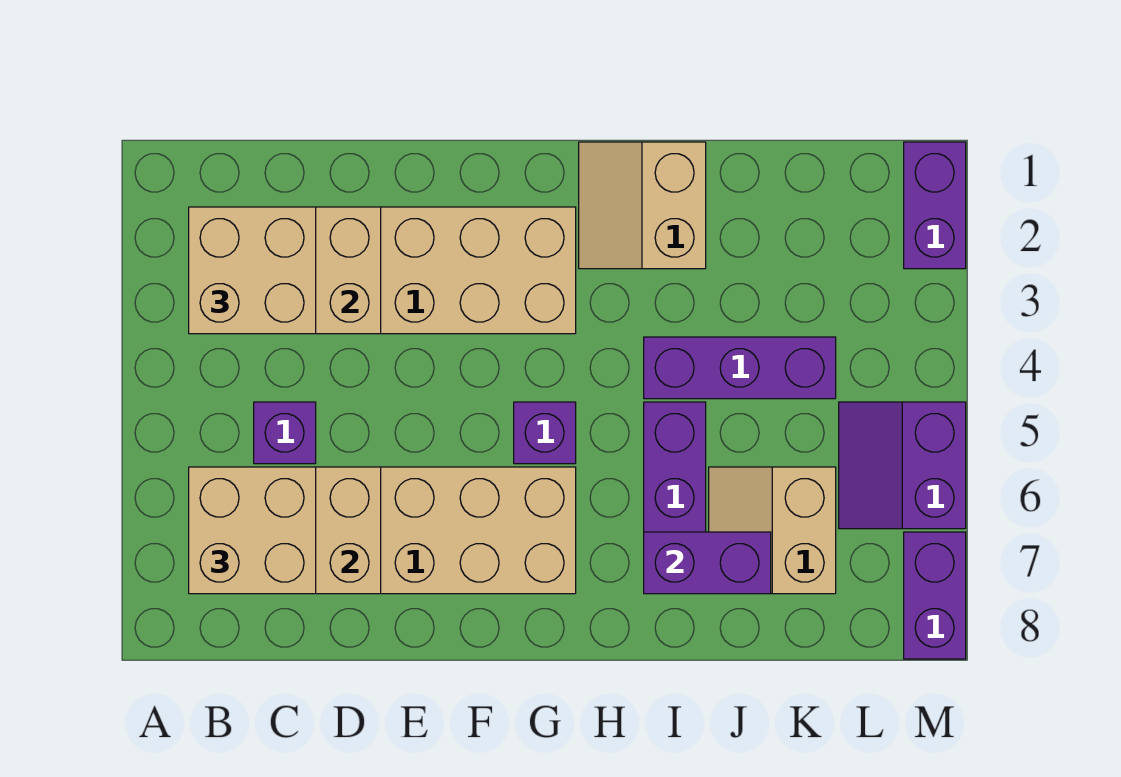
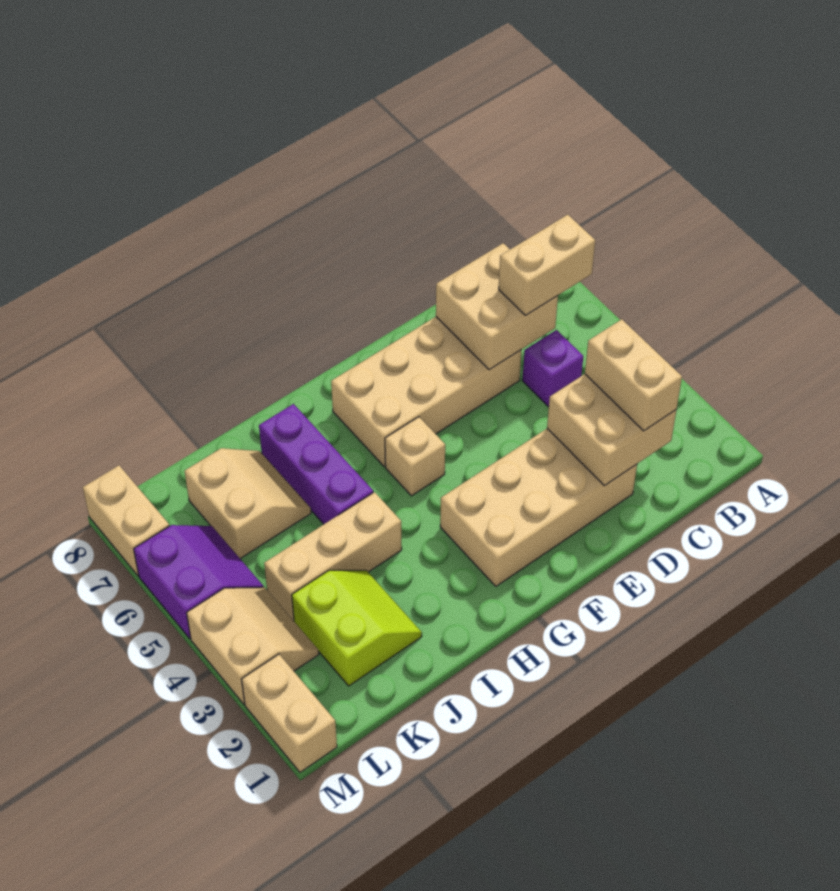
tan 2x2 brick [189,207,316,334] -> tan 1x2 brick [585,319,682,431]
tan 2x2 brick [189,467,316,594] -> tan 1x2 brick [499,215,595,315]
purple 1x1 brick [514,402,576,464] -> tan 1x1 brick [385,417,445,496]
tan 2x2 slope [579,142,706,269] -> tan 2x2 slope moved to [187,587,319,704]
purple 1x3 brick [644,337,836,399] -> tan 1x3 brick [264,492,402,621]
purple 1x2 brick [644,532,771,594] -> none
none -> lime 2x2 slope [292,570,422,686]
purple 1x2 brick [904,142,966,269] -> tan 1x2 brick [242,654,337,772]
purple 1x2 brick [904,532,966,659] -> tan 1x2 brick [83,465,169,576]

